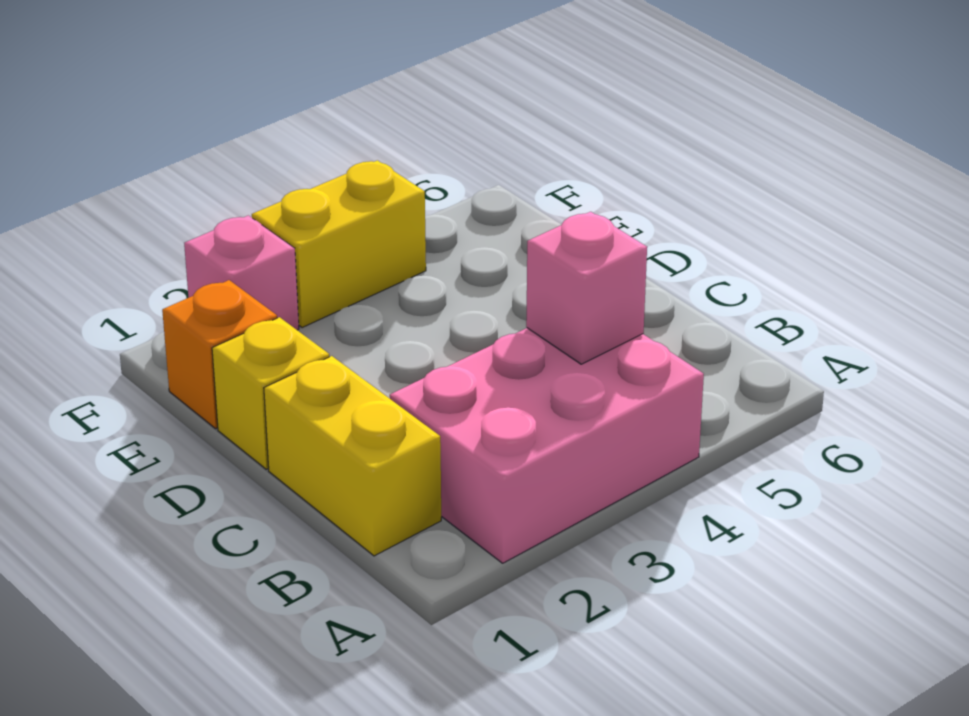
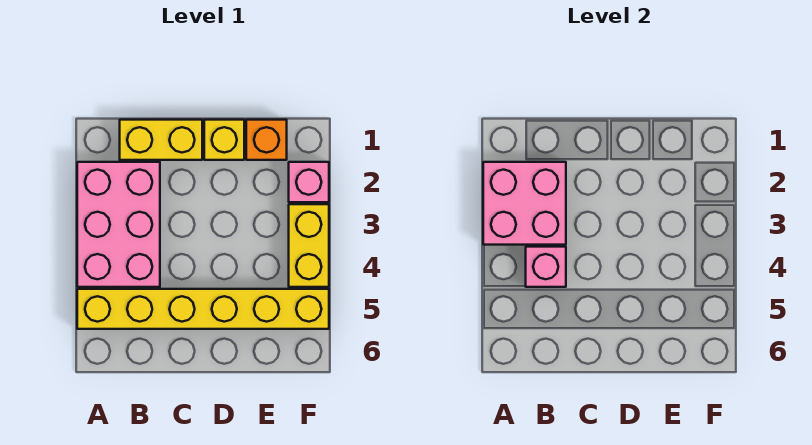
none -> pink 2x2 brick [483,162,566,245]
none -> yellow 1x6 brick [77,289,329,329]

